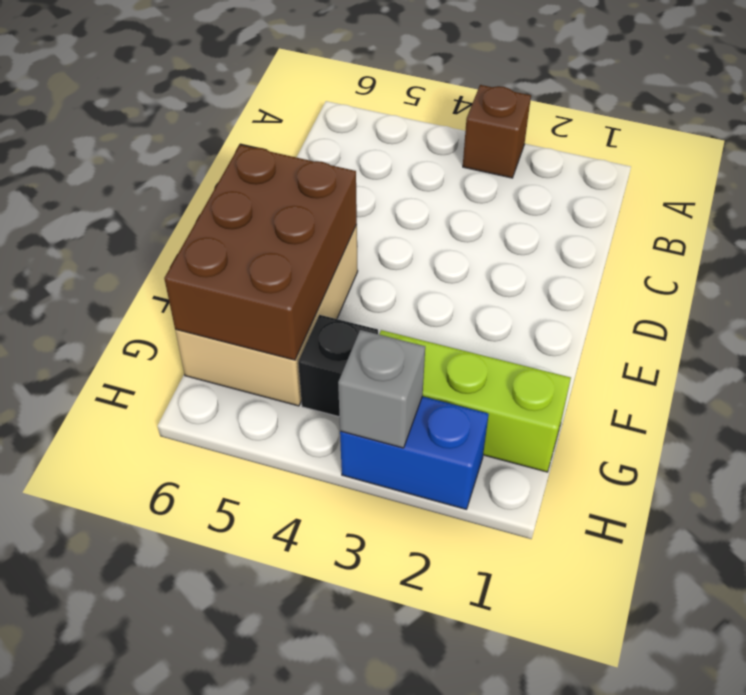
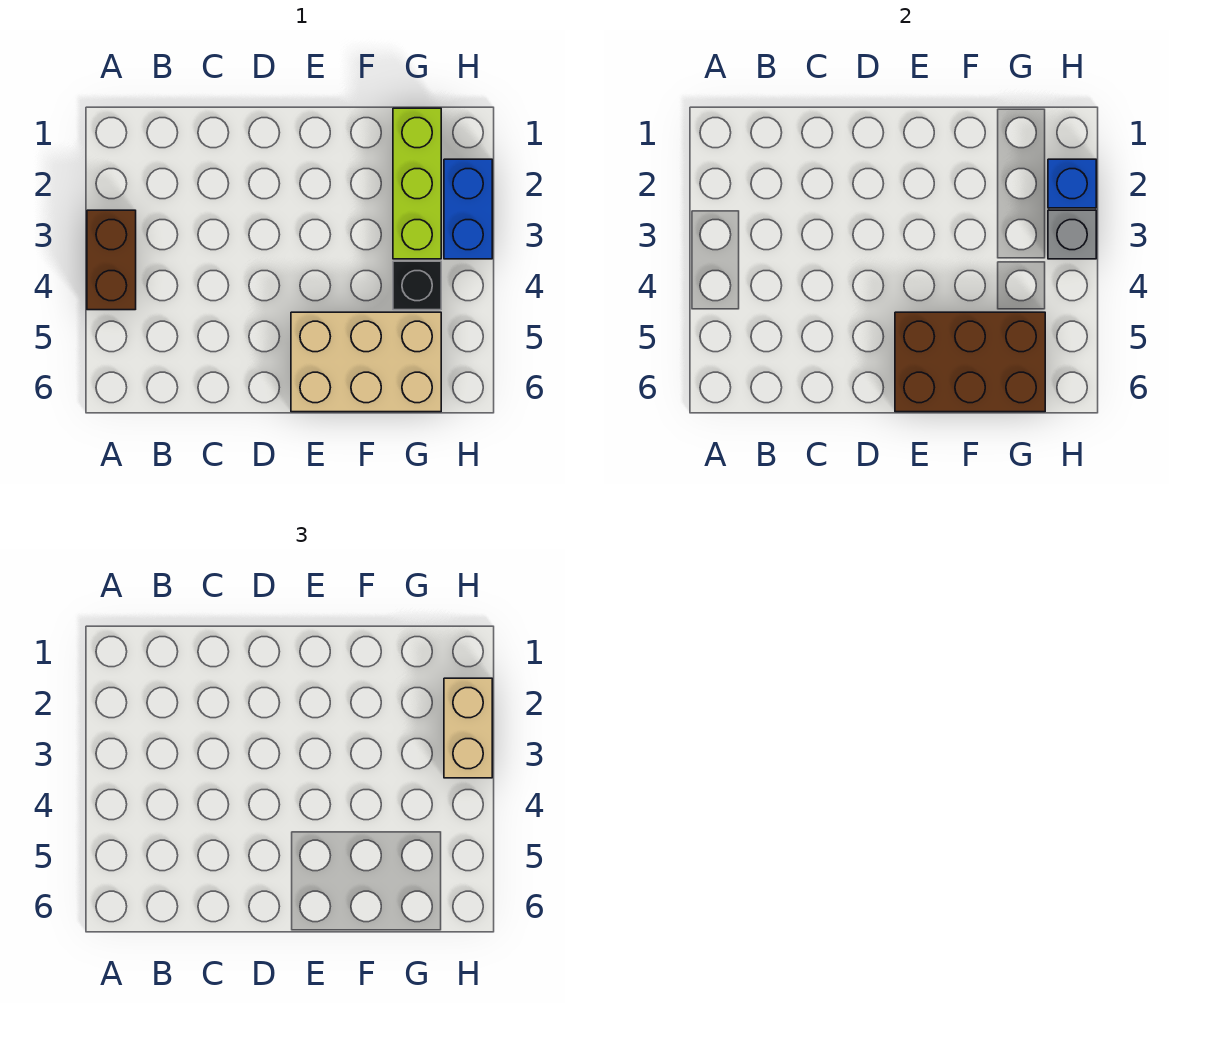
brown 1x1 brick [463,85,531,178] -> brown 1x2 brick [87,210,136,310]
none -> blue 1x1 brick [1048,159,1096,208]
none -> tan 1x2 brick [444,678,492,778]

